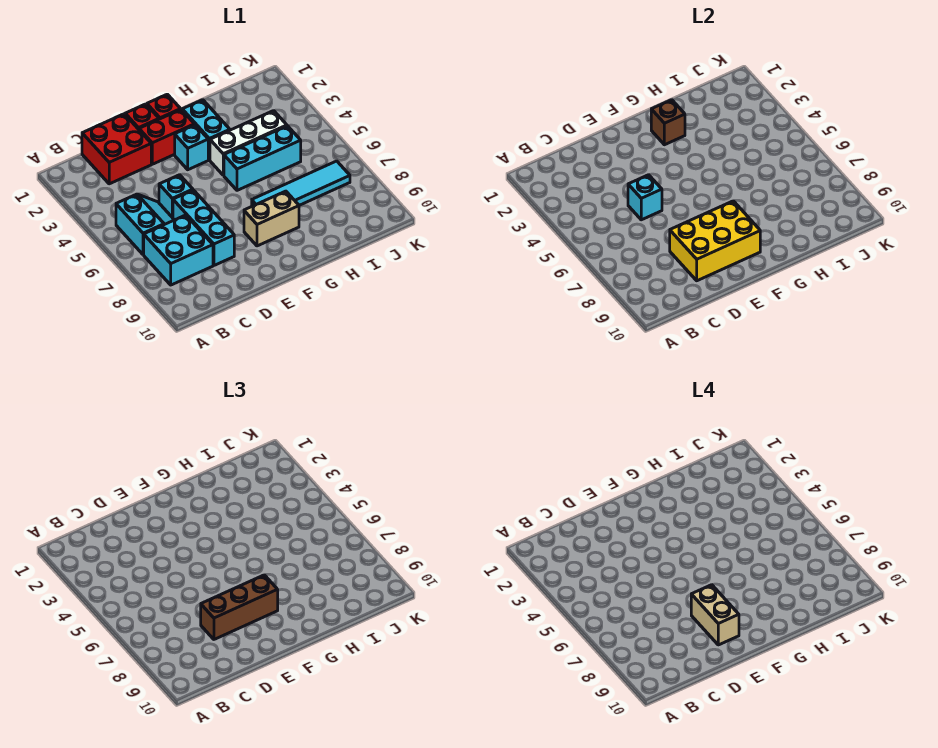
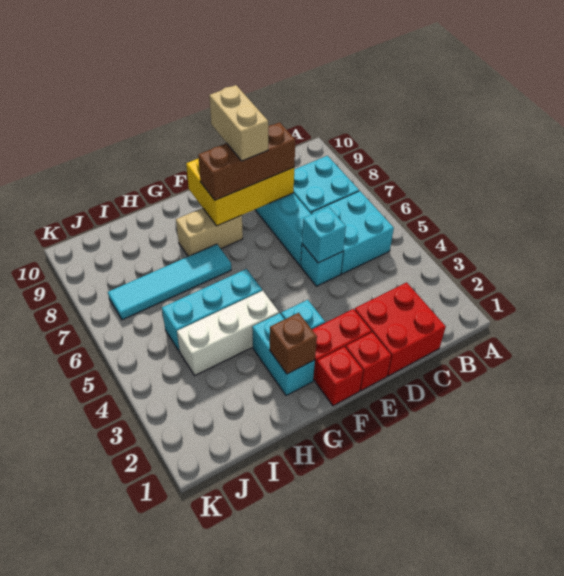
cyan 2x2 slope [116,194,174,255] -> cyan 2x2 brick [311,191,394,274]

